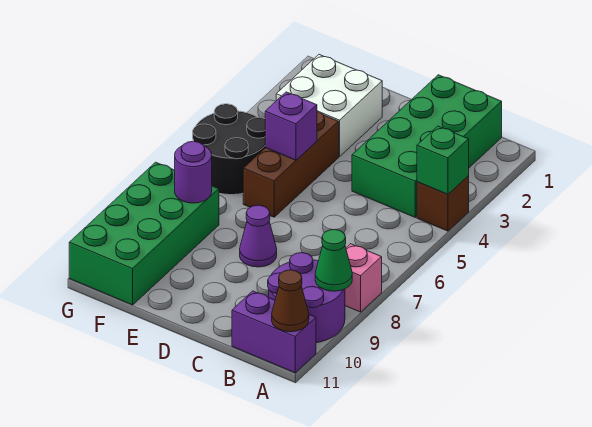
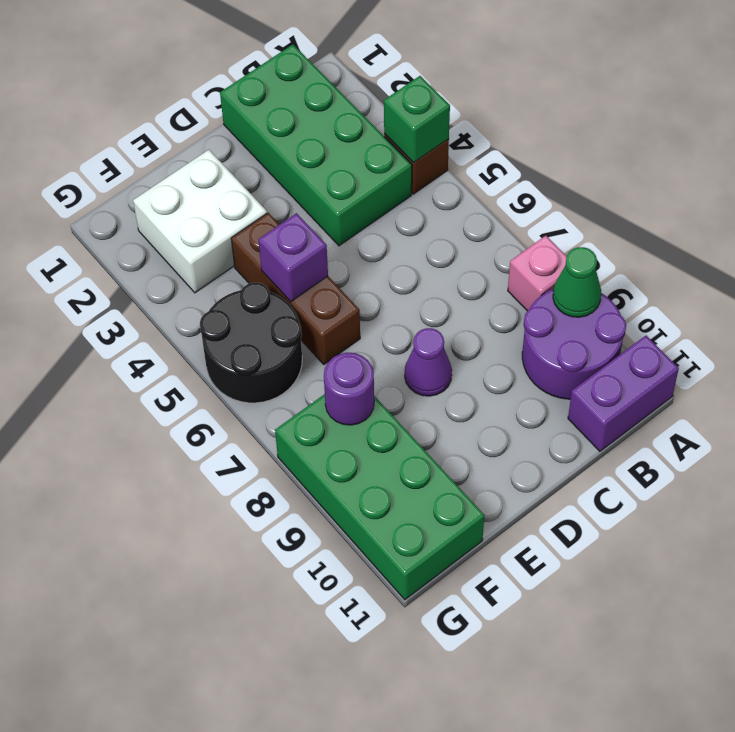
brown 1x1 cone [272,270,309,332] -> none

